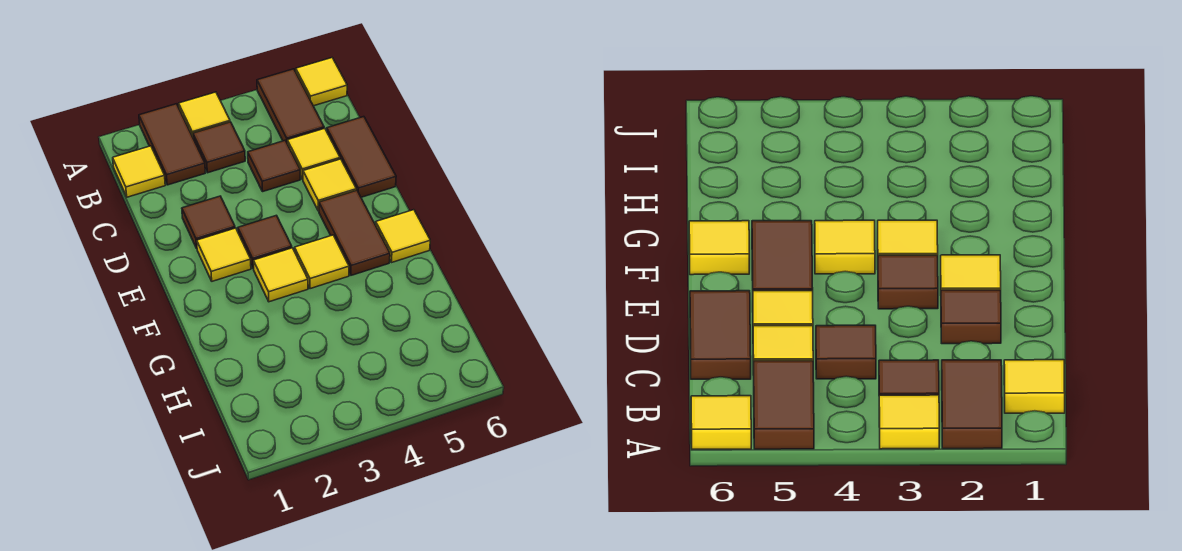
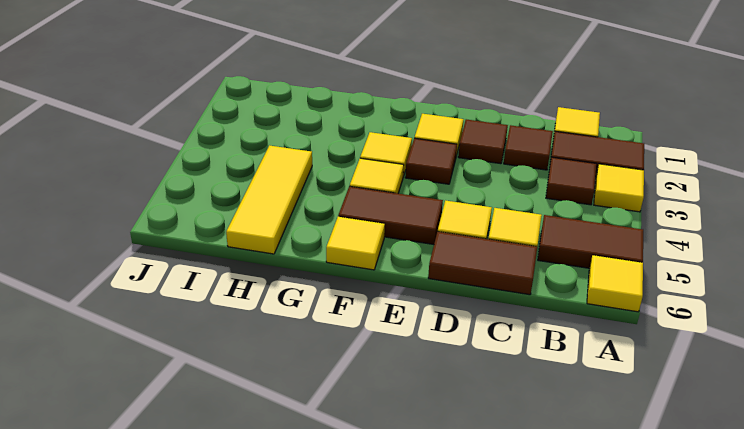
brown 1x1 tile [248,141,300,192] -> brown 1x1 tile moved to [504,125,553,170]
none -> yellow 1x3 tile [226,146,312,254]

